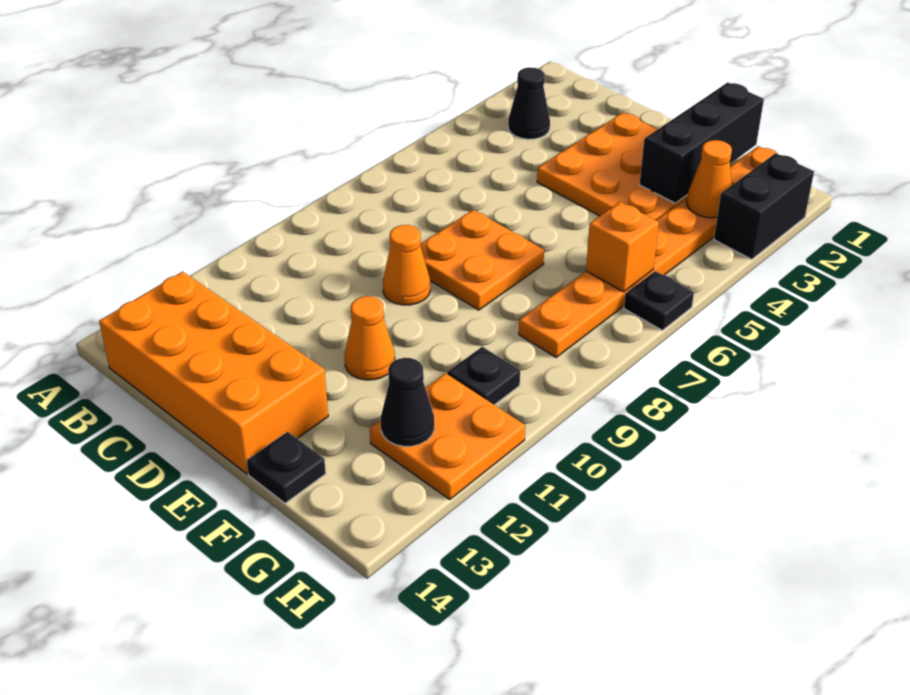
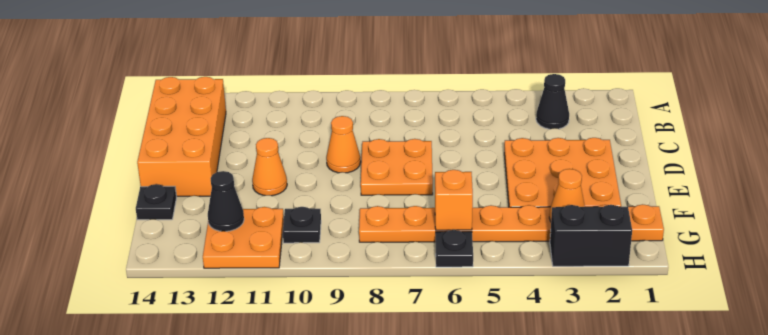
black 1x3 brick [640,82,764,203] -> none

